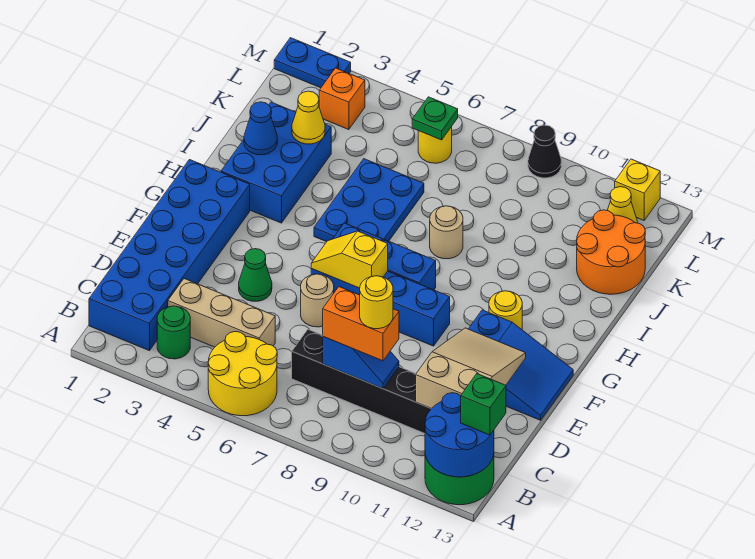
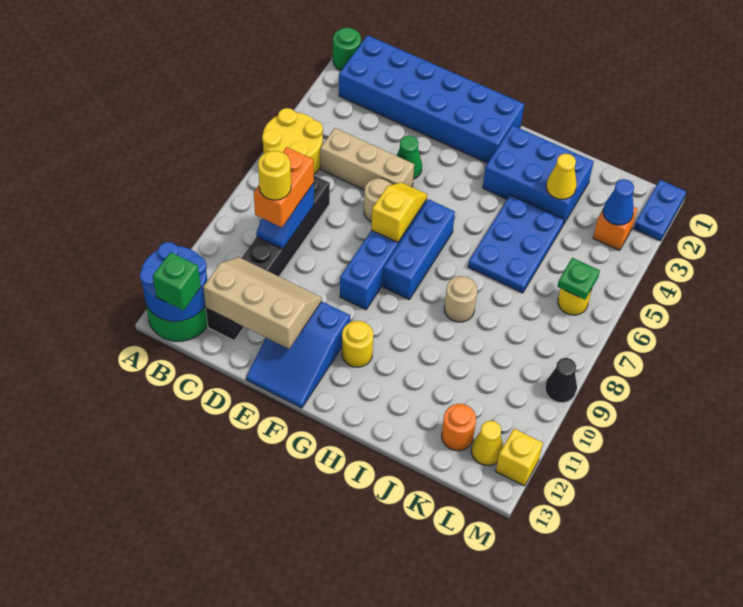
green 1x1 round brick [157,306,190,359] -> green 1x1 round brick moved to [333,28,361,71]
tan 1x3 brick [168,279,275,347] -> tan 1x3 brick turned to [320,128,414,190]
tan 2x3 slope [416,328,526,409] -> tan 2x3 slope turned to [203,257,322,349]
blue 2x3 plate [314,159,424,242] -> blue 2x3 plate turned to [468,195,564,293]
blue 1x1 cone [244,102,277,155] -> blue 1x1 cone moved to [603,179,634,225]
orange 2x2 round brick [577,210,645,294] -> orange 1x1 round brick [442,404,476,451]

